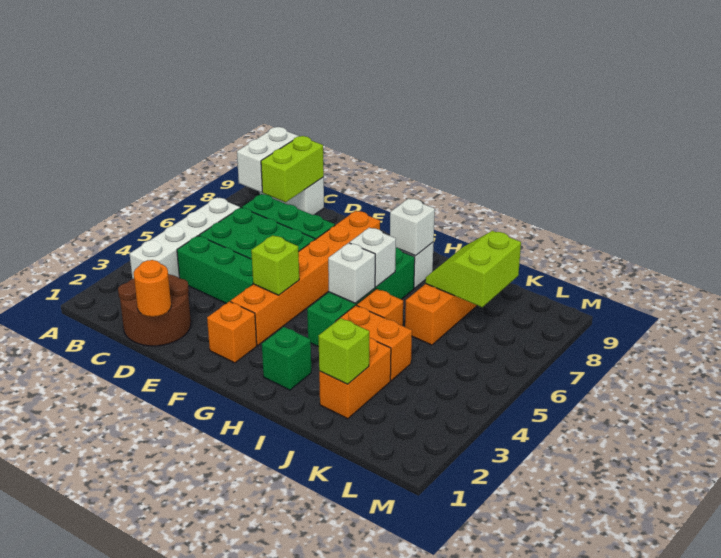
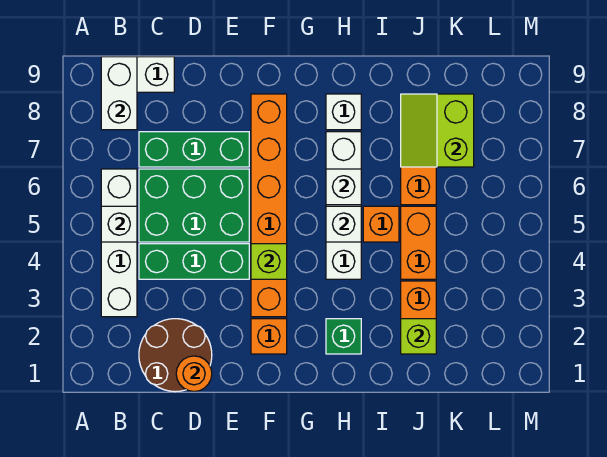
lime 1x2 brick [261,136,324,202] -> none
green 1x4 brick [307,248,415,347] -> white 1x4 brick [326,132,361,279]
white 1x1 brick [390,198,435,256] -> white 1x1 brick moved to [101,206,137,242]
orange 1x2 brick [336,305,412,380] -> orange 1x2 brick turned to [401,206,436,279]

